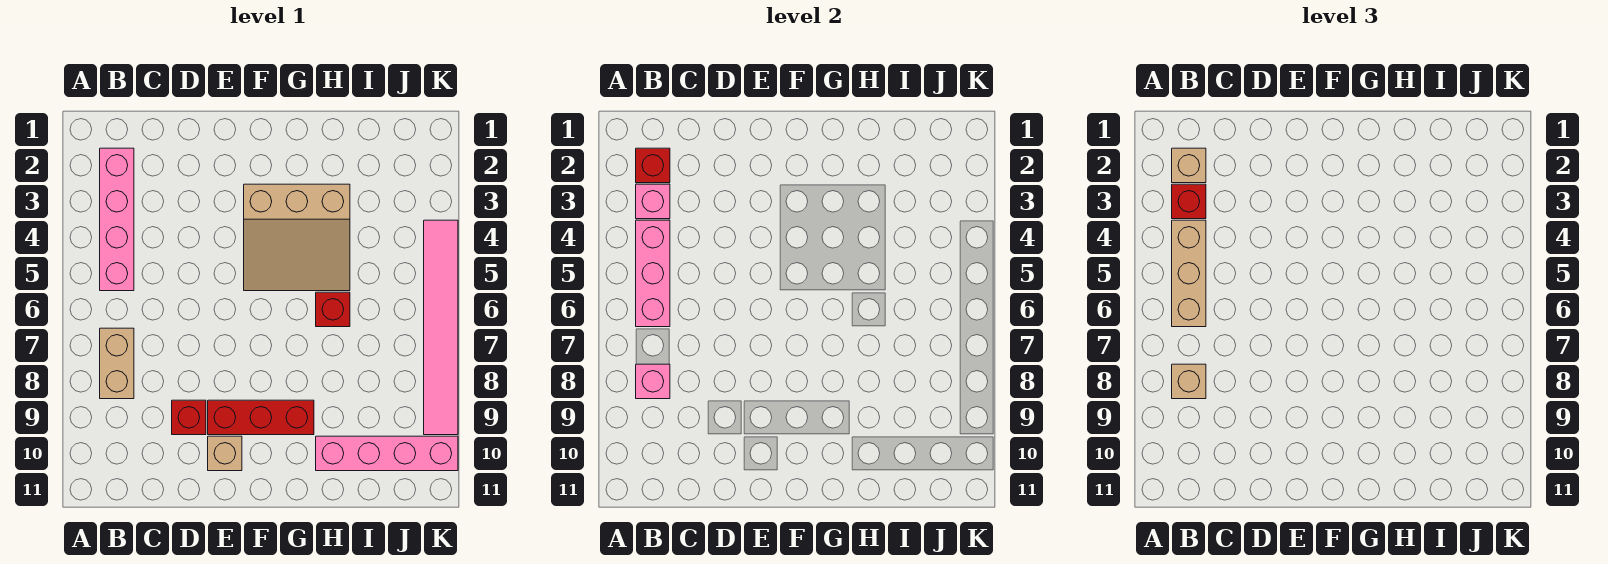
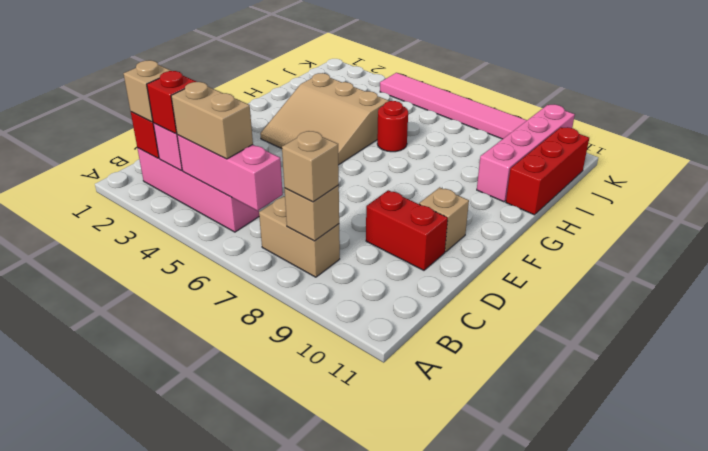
tan 1x3 brick [1172,220,1206,327] -> tan 1x2 brick [171,82,253,159]
pink 1x1 brick [636,364,670,399] -> tan 1x1 brick [284,185,339,241]
red 1x1 brick [172,400,206,435] -> red 1x2 brick [366,190,448,270]
red 1x3 brick [208,400,314,435] -> red 1x3 brick moved to [506,127,589,215]
tan 3x3 slope [244,184,350,291] -> tan 3x3 slope turned to [260,73,389,165]
red 1x1 brick [316,292,350,327] -> red 1x1 round brick [377,101,408,152]

